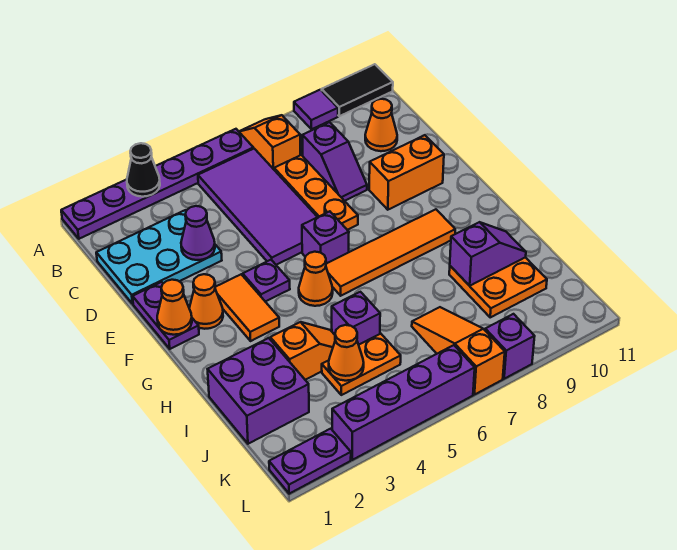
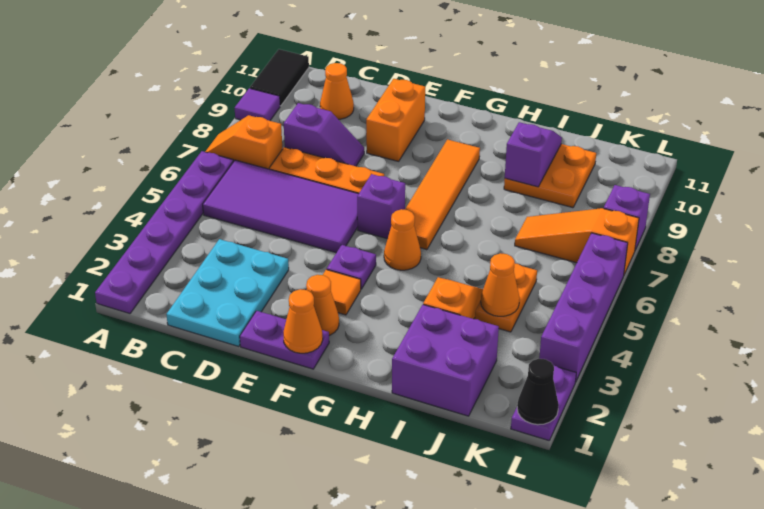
black 1x1 cone [127,143,160,197] -> black 1x1 cone moved to [517,359,559,425]
purple 1x1 cone [181,206,215,260] -> none
orange 1x2 tile [215,274,279,341] -> orange 1x1 tile [323,270,361,315]
purple 1x1 brick [332,292,380,345] -> none

